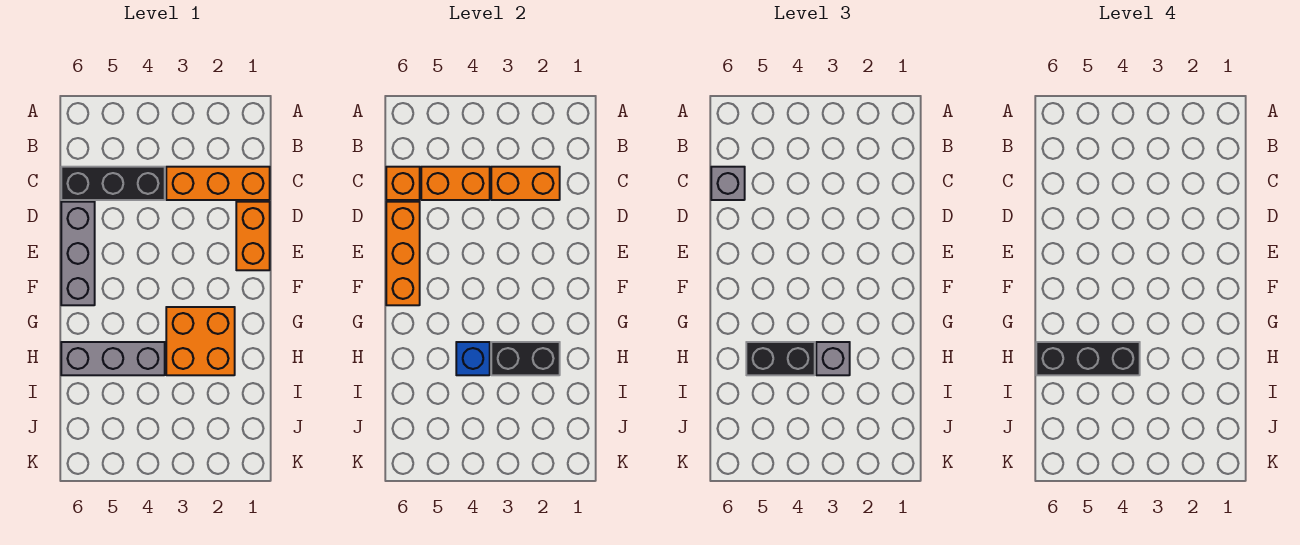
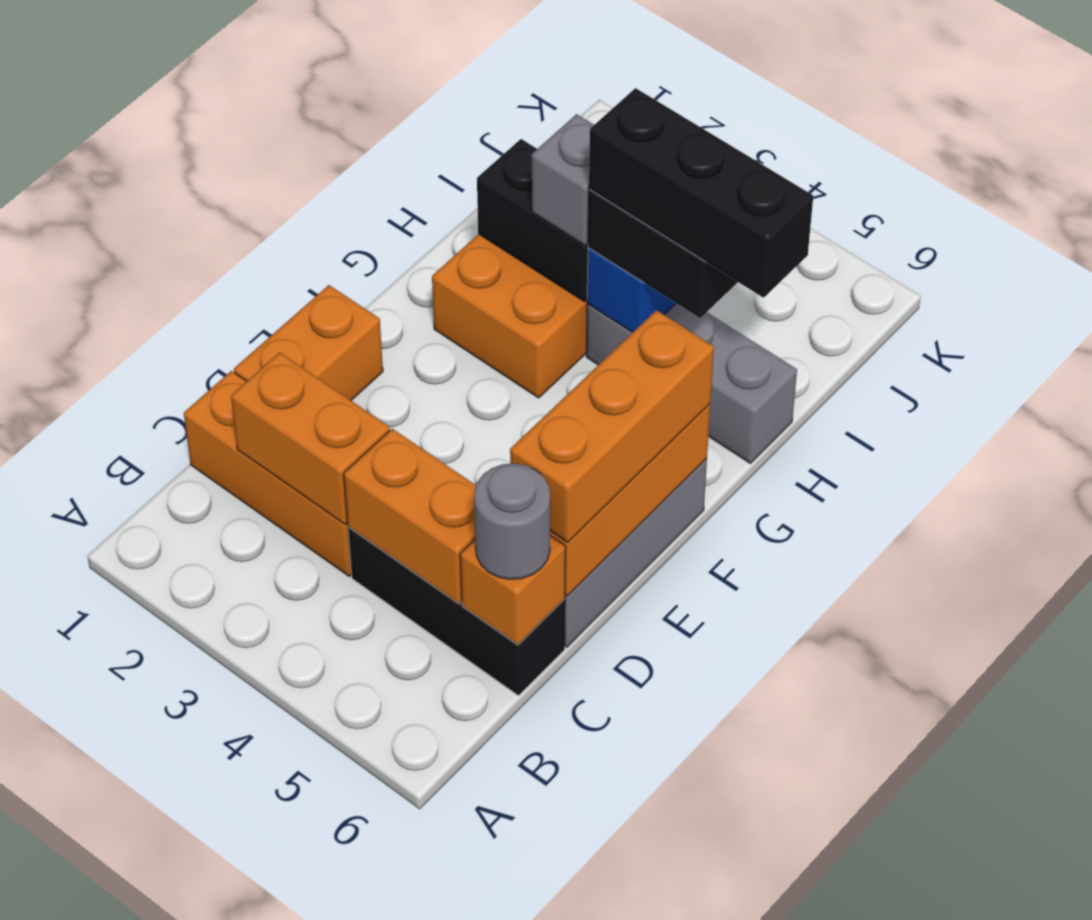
grey 1x1 brick [711,167,745,200] -> grey 1x1 round brick [474,463,550,579]
none -> orange 1x3 brick [510,310,714,542]

